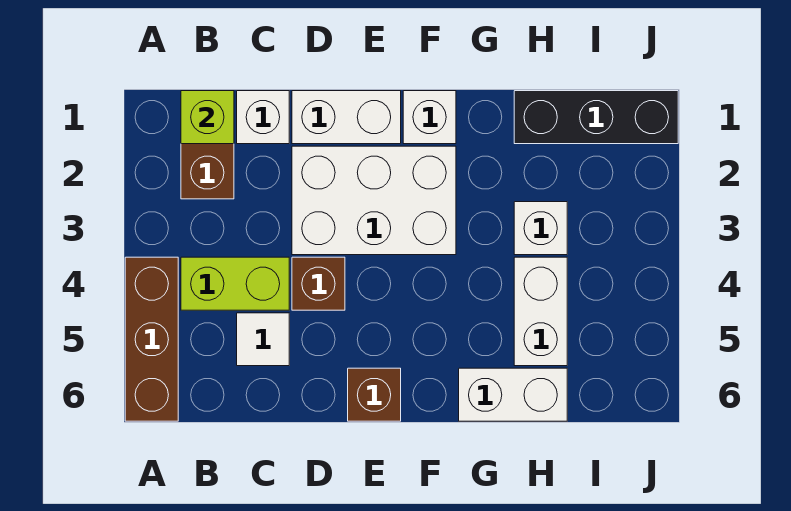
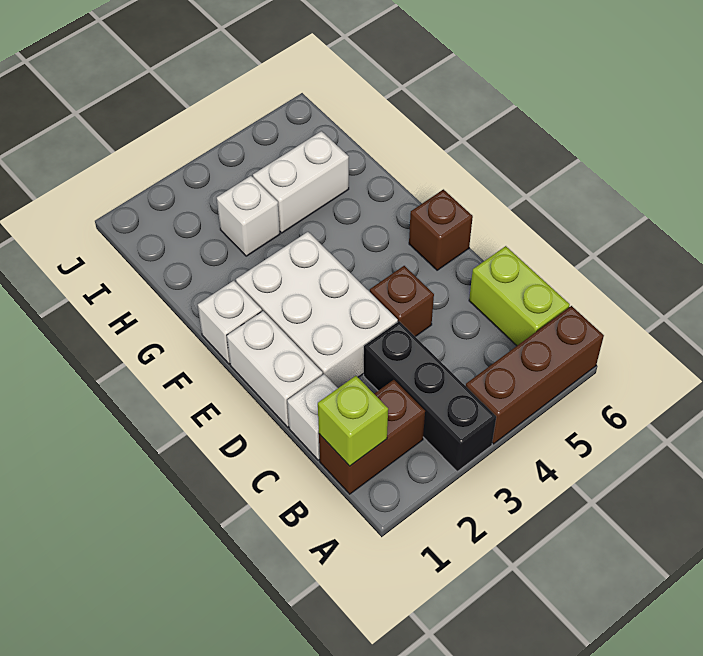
lime 1x2 brick [181,257,289,310] -> lime 1x2 brick moved to [469,246,570,346]
white 1x1 tile [237,313,289,366] -> none
white 1x2 brick [459,368,567,421] -> none
black 1x3 brick [514,91,678,144] -> black 1x3 brick moved to [364,321,496,471]

